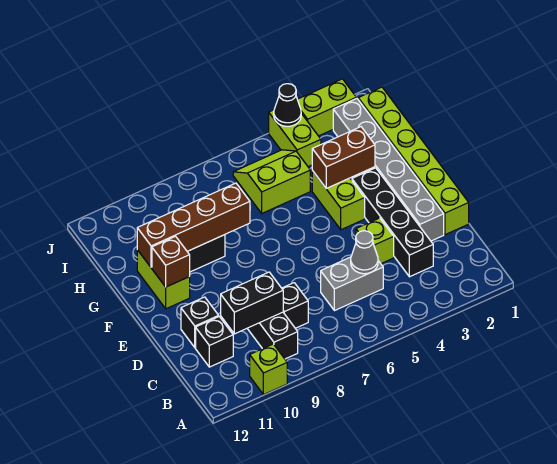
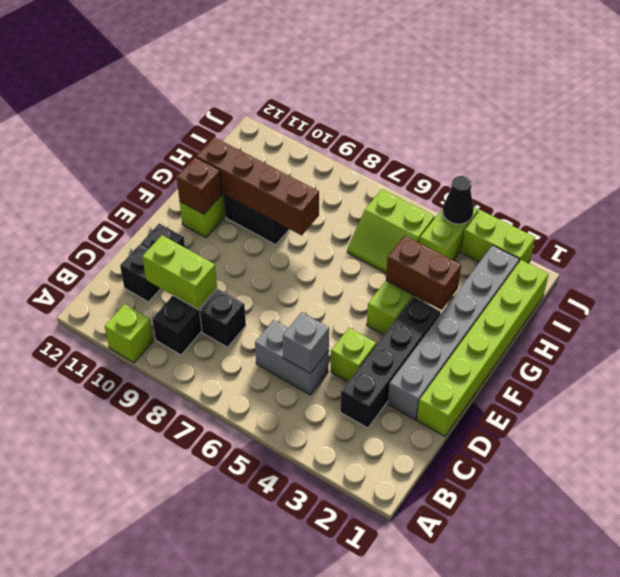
grey 1x1 cone [351,231,378,274] -> grey 1x1 brick [283,312,329,373]
black 1x2 brick [221,272,283,334] -> lime 1x2 brick [142,235,217,309]
lime 2x2 slope [233,150,310,213] -> lime 2x2 slope turned to [347,189,435,273]

